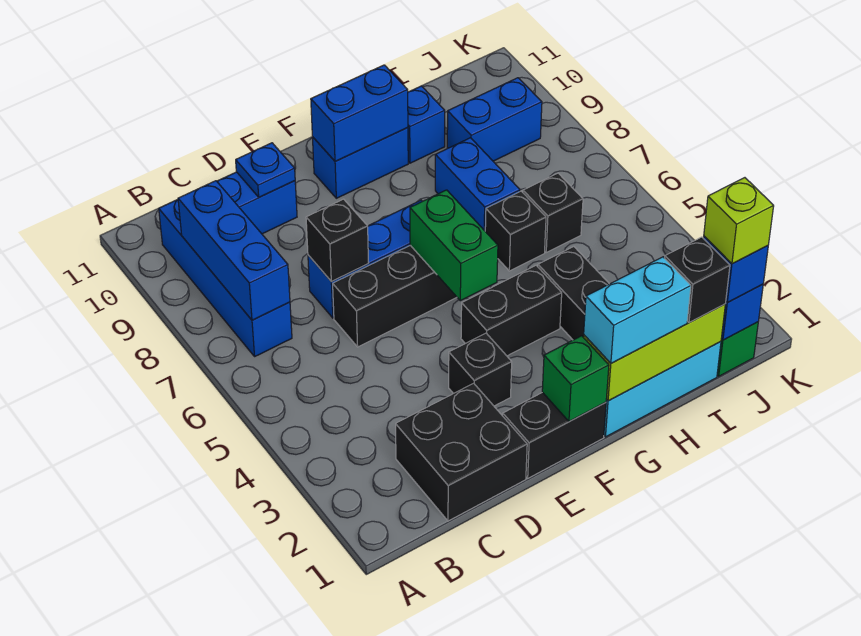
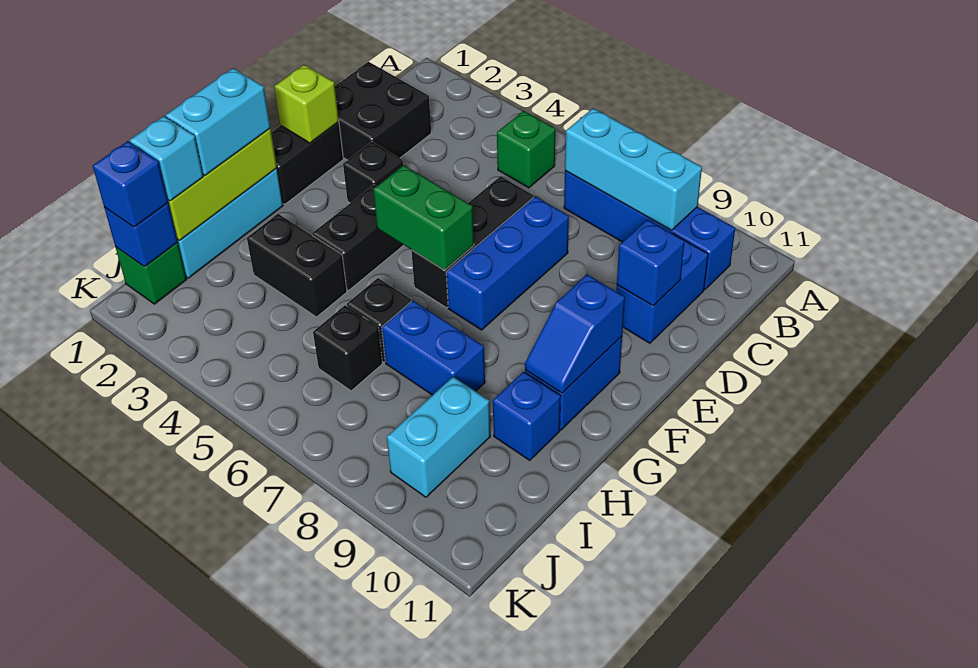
blue 1x3 brick [178,181,290,320] -> cyan 1x3 brick [565,108,702,230]
black 1x1 brick [306,199,368,282] -> none
blue 1x1 plate [236,143,295,197] -> blue 1x1 brick [617,220,685,306]
green 1x1 brick [542,336,609,421] -> green 1x1 brick moved to [497,111,555,188]
blue 1x2 brick [311,65,408,162] -> blue 1x2 slope [525,274,625,393]
black 1x1 brick [665,237,730,323] -> cyan 1x1 brick [130,116,203,201]
blue 1x2 brick [447,78,542,161] -> cyan 1x2 brick [387,377,490,497]
lime 1x1 brick [704,178,774,264] -> lime 1x1 brick moved to [274,65,339,143]

